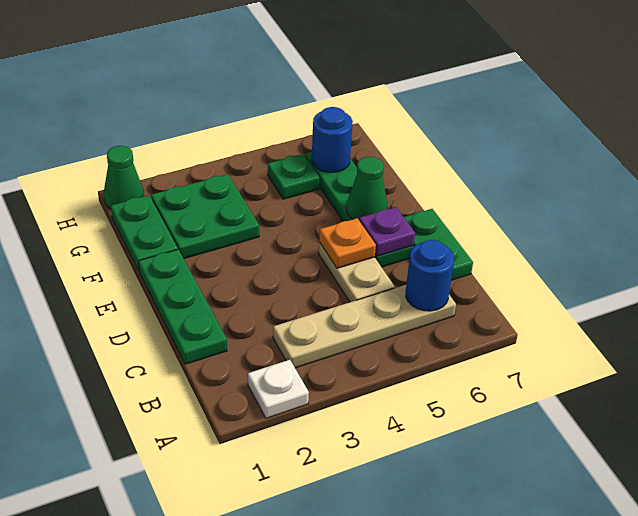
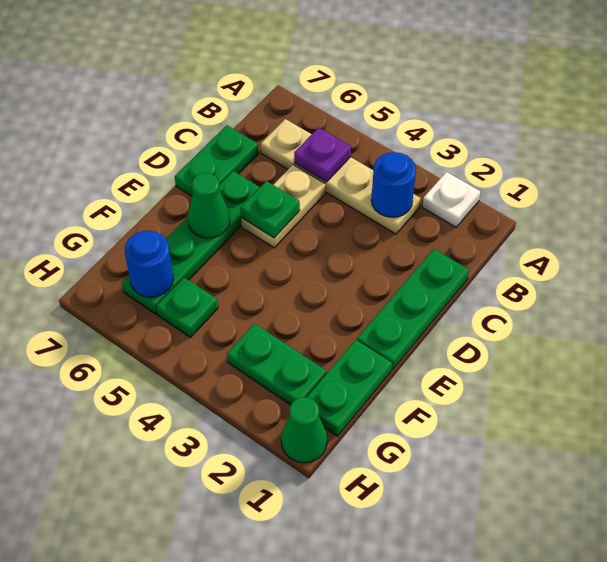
blue 1x1 round brick [406,240,454,311] -> blue 1x1 round brick moved to [371,152,416,217]
orange 1x1 plate [319,218,376,268] -> green 1x1 plate [241,181,300,238]
purple 1x1 plate [359,207,415,256] -> purple 1x1 plate moved to [294,127,351,182]
green 2x2 plate [151,174,259,259] -> green 1x2 plate [227,324,326,405]

